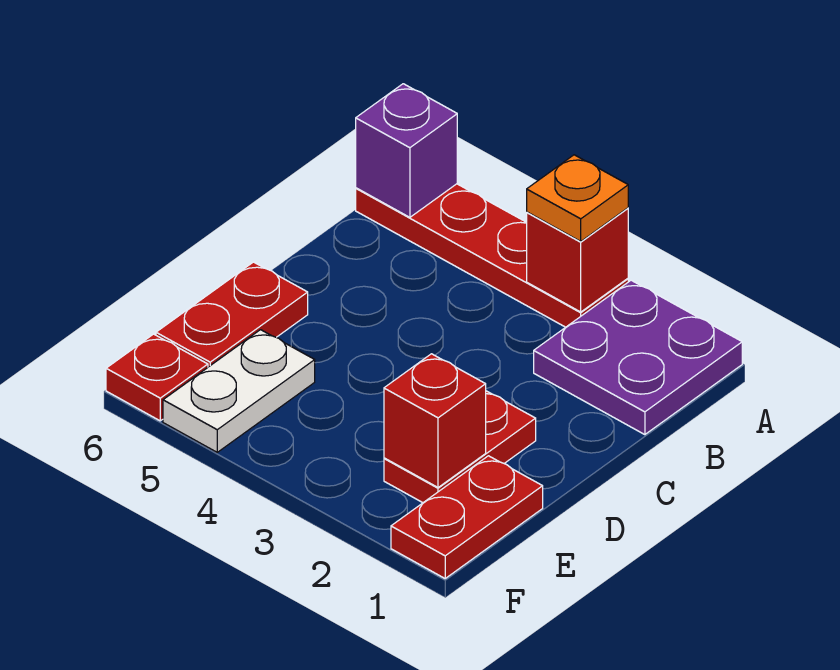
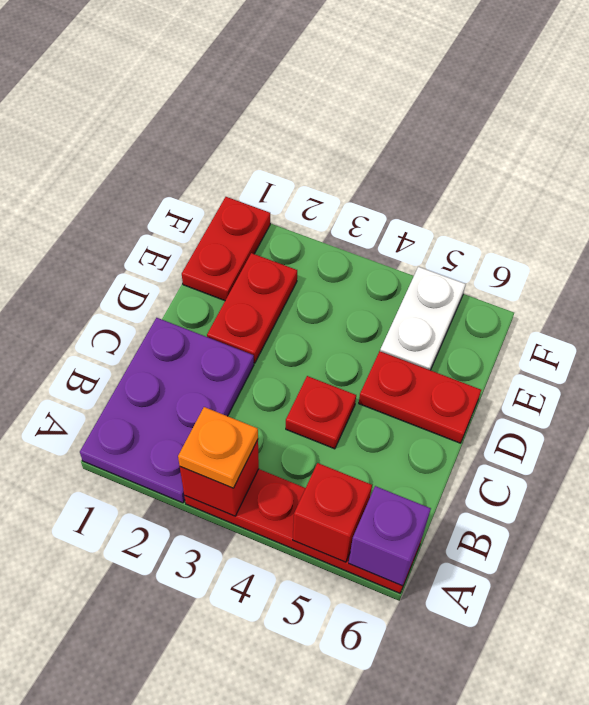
purple 2x2 plate [534,280,742,435] -> purple 2x3 plate [80,318,254,503]
red 1x2 plate [156,262,308,367] -> red 1x2 plate turned to [359,351,481,443]
red 1x1 brick [384,354,486,487] -> red 1x1 brick moved to [293,463,372,562]
red 1x1 plate [106,334,208,421] -> red 1x1 plate moved to [286,376,356,449]

